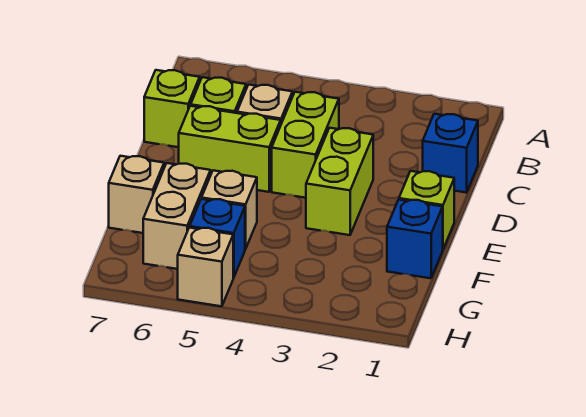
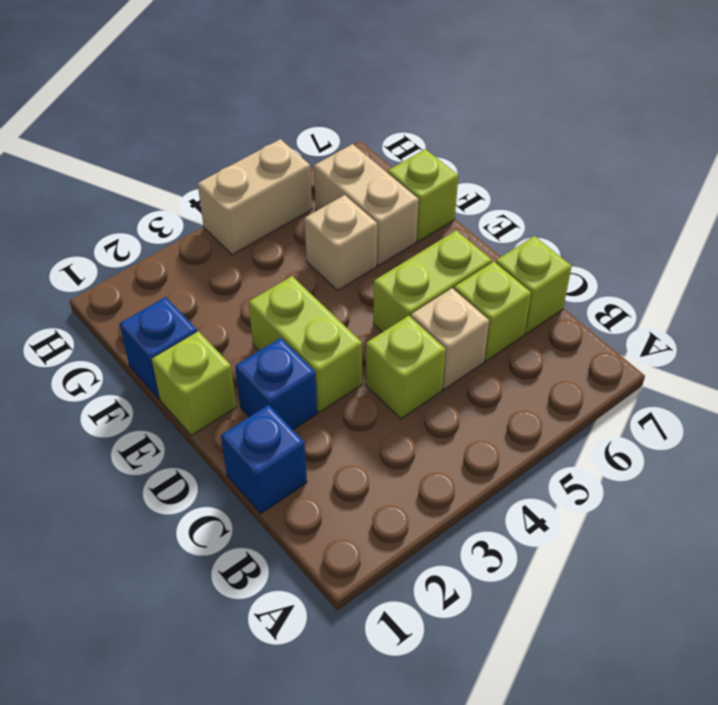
lime 1x2 brick [272,92,339,198] -> lime 1x1 brick [366,316,446,419]
tan 1x1 brick [109,156,164,233] -> lime 1x1 brick [388,149,458,242]
blue 1x1 brick [190,199,245,278] -> blue 1x1 brick moved to [235,338,317,430]
tan 1x1 brick [178,228,233,306] -> tan 1x2 brick [198,139,312,255]

